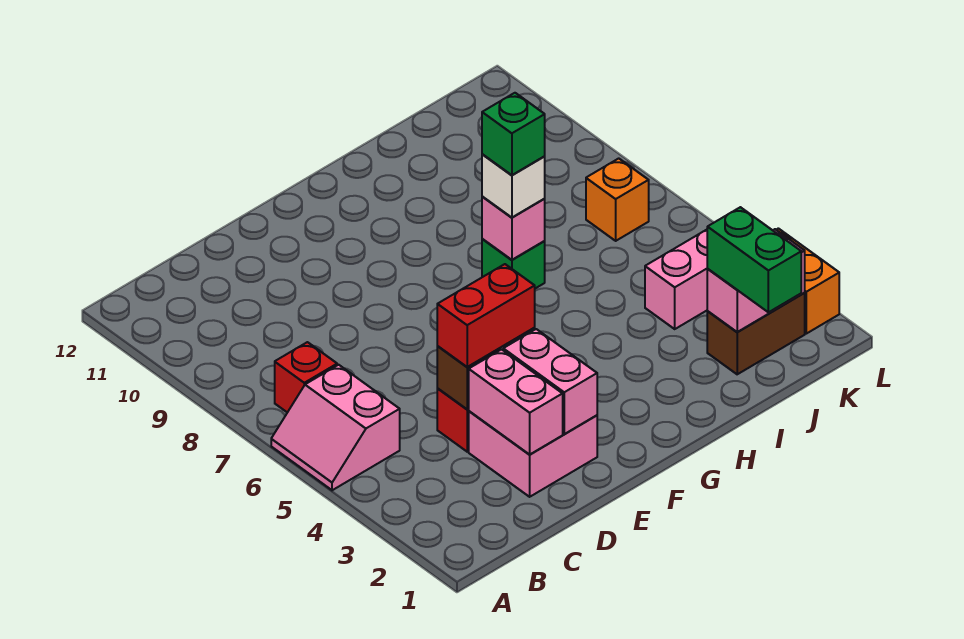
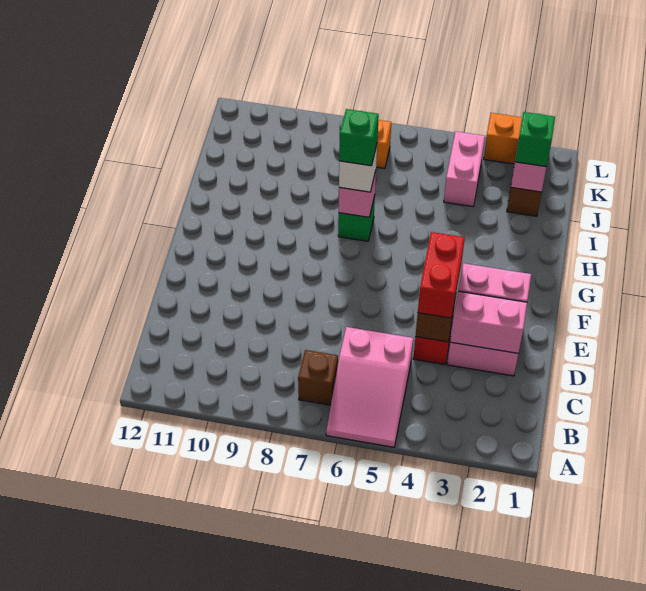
pink 2x2 slope [271,365,400,490] -> pink 2x3 slope [326,327,413,447]
red 1x1 brick [275,342,337,412] -> brown 1x1 brick [298,350,338,405]
green 1x2 brick [707,207,801,312] -> green 1x1 brick [515,112,555,167]

